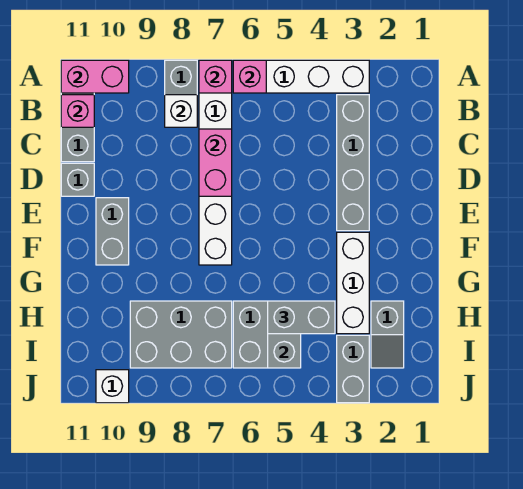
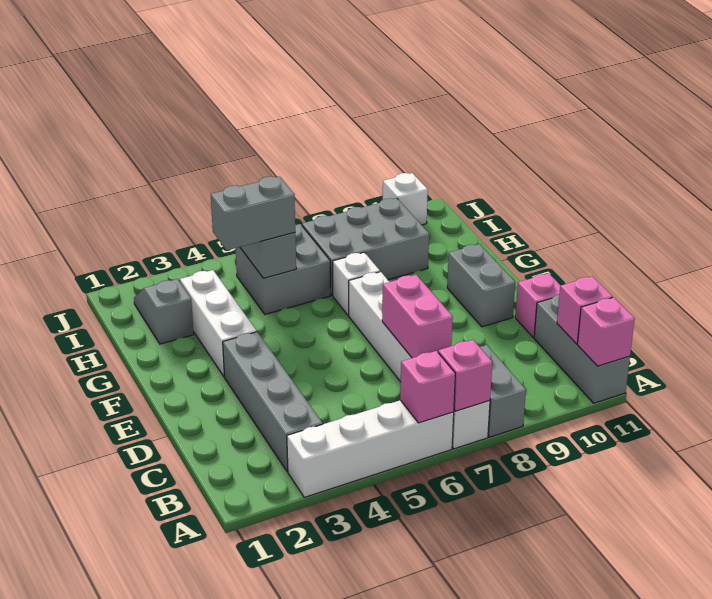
pink 1x2 brick [61,60,129,93] -> pink 1x1 brick [577,297,635,366]
white 1x1 brick [165,95,197,127] -> white 1x1 brick moved to [333,252,380,315]
grey 1x1 brick [61,163,94,196] -> pink 1x1 brick [515,273,561,338]
grey 1x2 brick [337,335,369,403] -> none

